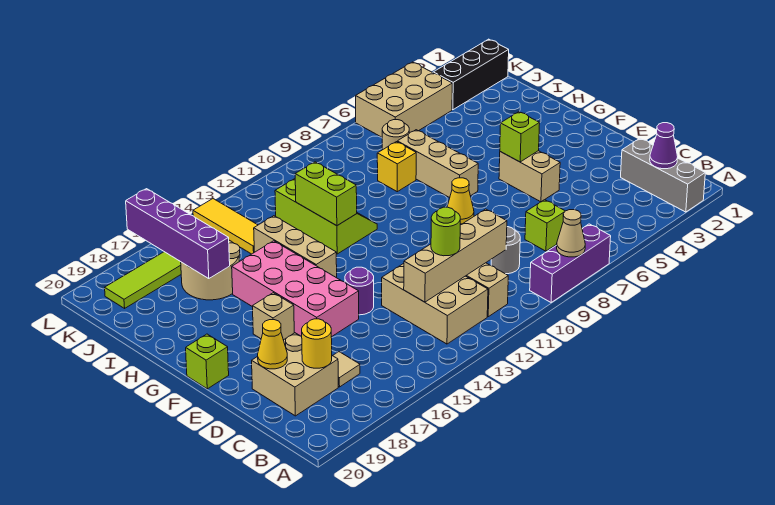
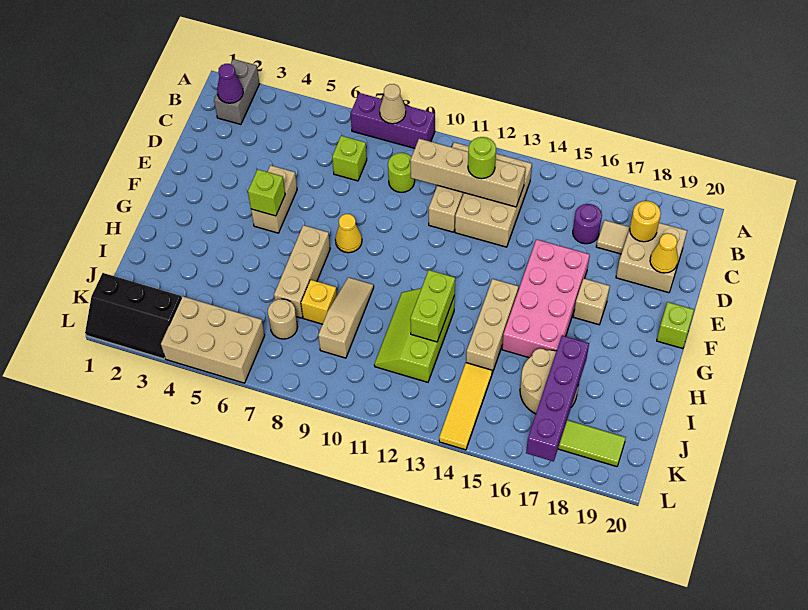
grey 1x3 brick [621,138,705,212] -> grey 1x2 brick [214,59,260,124]
grey 1x1 round brick [491,227,520,274] -> lime 1x1 round brick [388,153,415,192]
purple 1x1 round brick [345,267,374,315] -> purple 1x1 round brick moved to [573,204,602,244]
none -> tan 1x3 slope [318,277,374,358]

